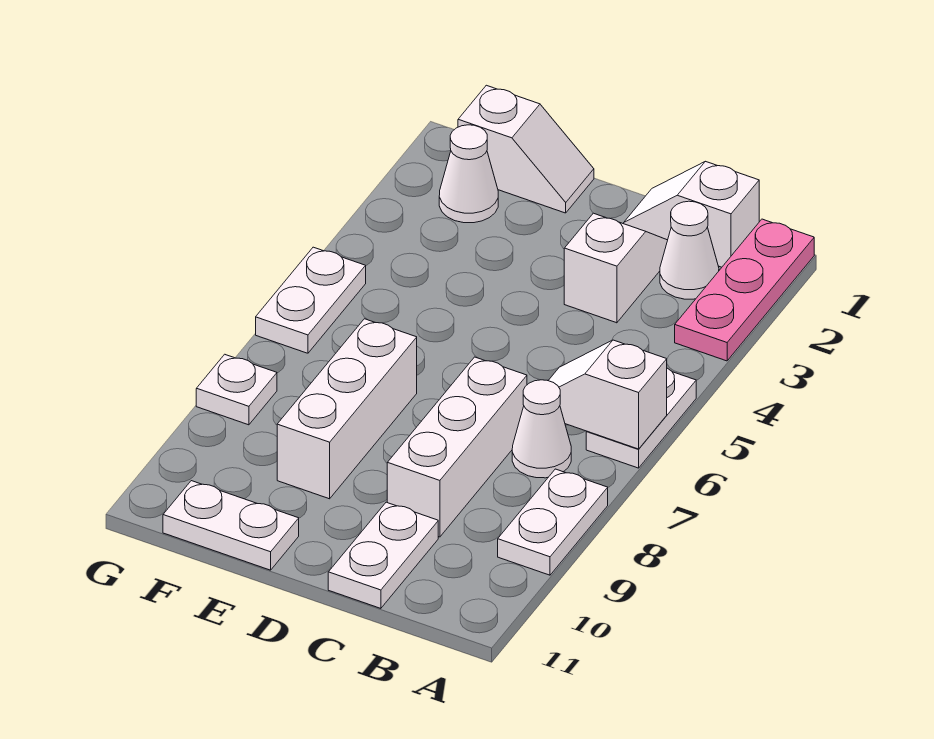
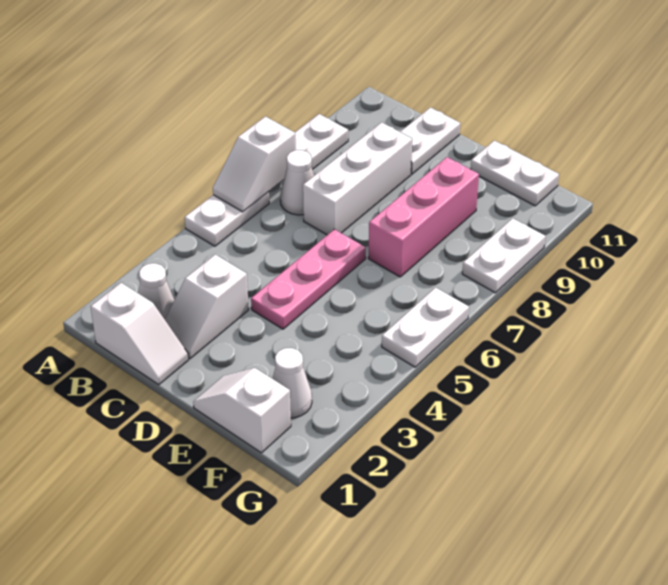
pink 1x3 plate [675,219,814,361] -> pink 1x3 plate moved to [251,229,366,329]
white 1x2 slope [548,340,667,449] -> white 1x2 slope turned to [213,116,296,212]
white 1x3 brick [277,319,417,499] -> pink 1x3 brick [368,157,479,277]
white 1x1 plate [196,354,277,425] -> white 1x2 plate [462,218,546,293]

